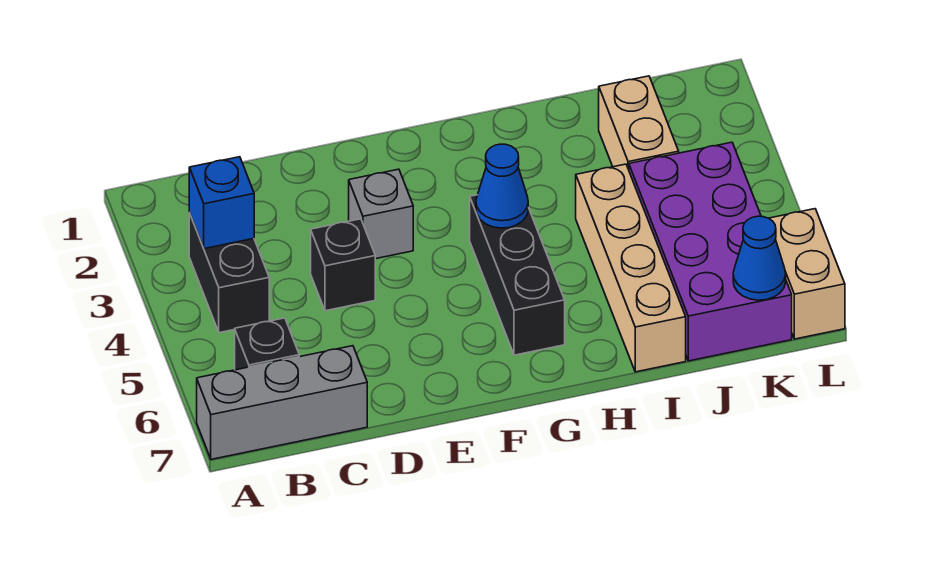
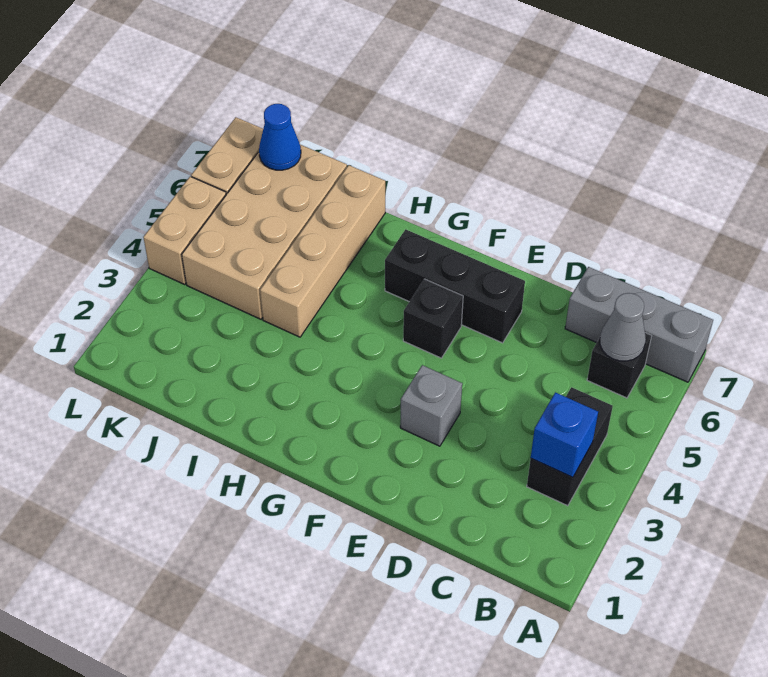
none -> grey 1x1 cone [600,293,646,361]
black 1x1 brick [311,219,375,311] -> black 1x1 brick moved to [403,279,463,358]
black 1x3 brick [470,195,565,355] -> black 1x3 brick turned to [385,229,525,343]
blue 1x1 cone [476,144,528,228] -> none
tan 1x2 brick [599,76,679,170] -> tan 1x2 brick moved to [143,176,226,284]
purple 2x4 brick [629,142,792,361] -> tan 2x4 brick [182,145,347,319]

